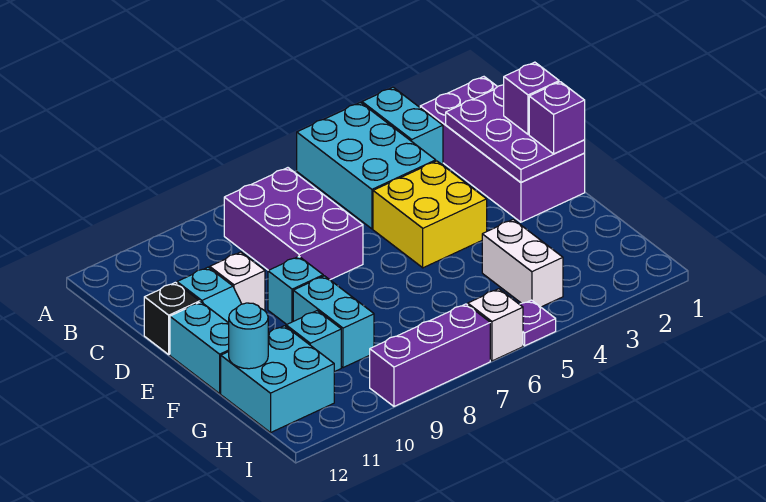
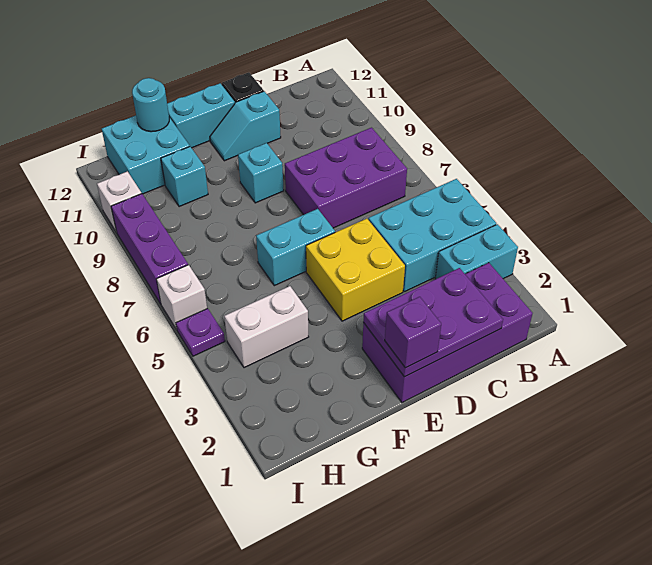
purple 1x1 brick [504,62,559,134] -> none
white 1x1 brick [210,252,265,310] -> white 1x1 brick moved to [97,171,142,232]
cyan 1x2 brick [293,276,374,368] -> cyan 1x2 brick moved to [256,209,335,286]

